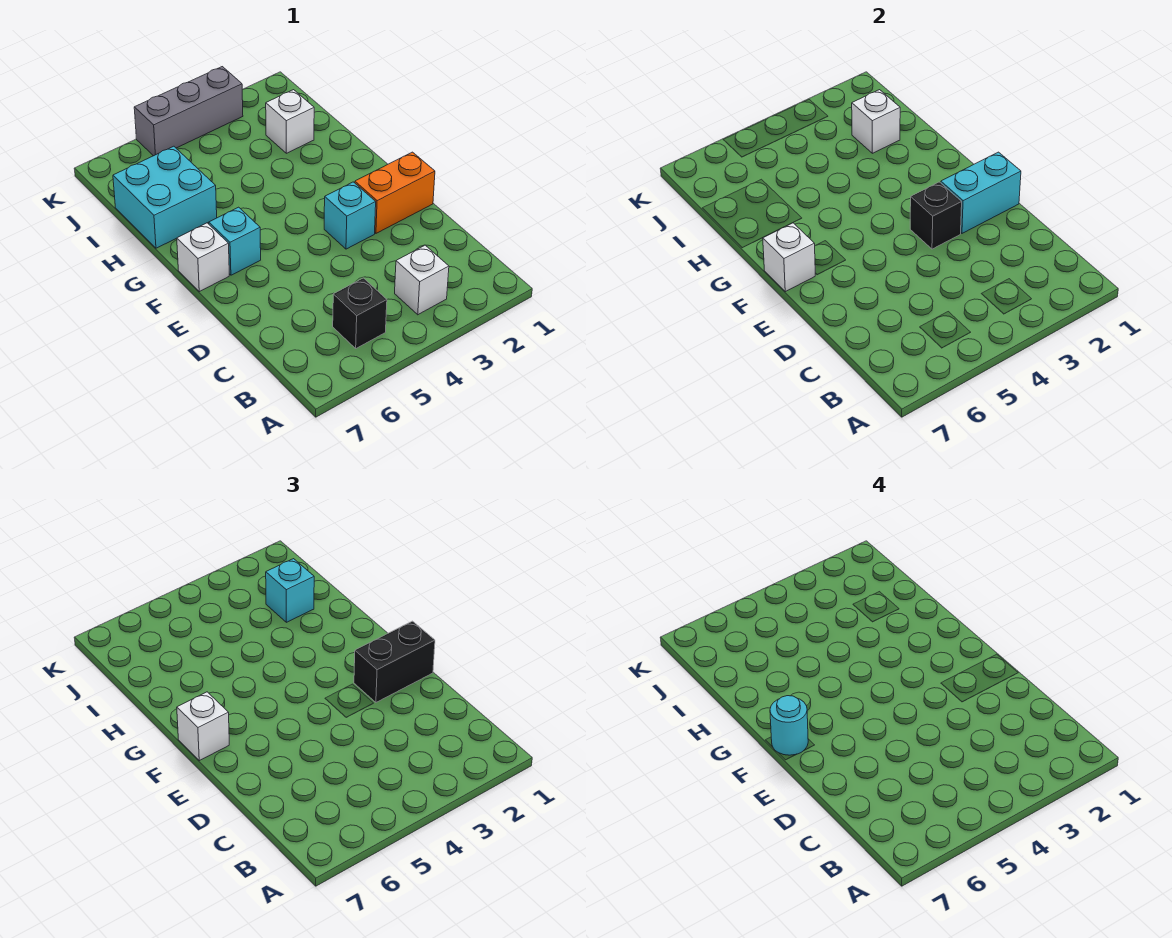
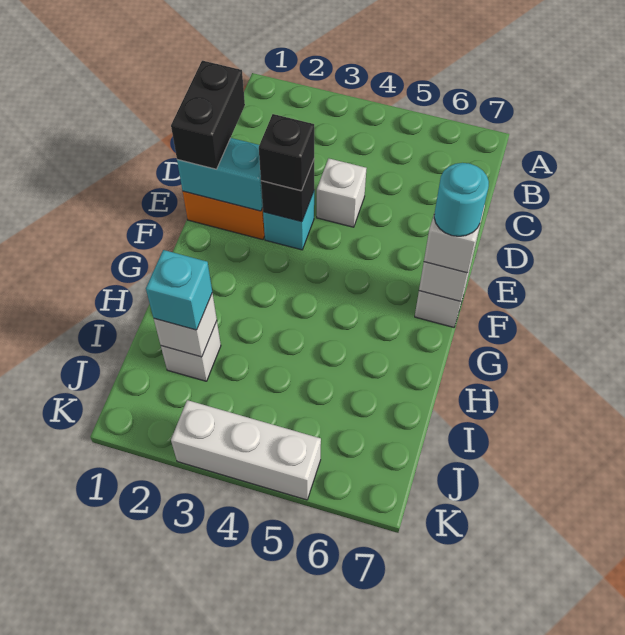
white 1x1 brick [395,245,449,315] -> white 1x1 brick moved to [317,159,366,227]
black 1x1 brick [333,278,387,348] -> black 1x1 brick moved to [259,114,314,191]
black 1x2 brick [354,621,435,702] -> black 1x2 brick turned to [171,61,245,169]
cyan 1x1 brick [209,207,261,275] -> none
cyan 2x2 brick [113,146,217,248] -> none
grey 1x3 brick [134,67,243,156] -> white 1x3 brick [171,400,321,500]

